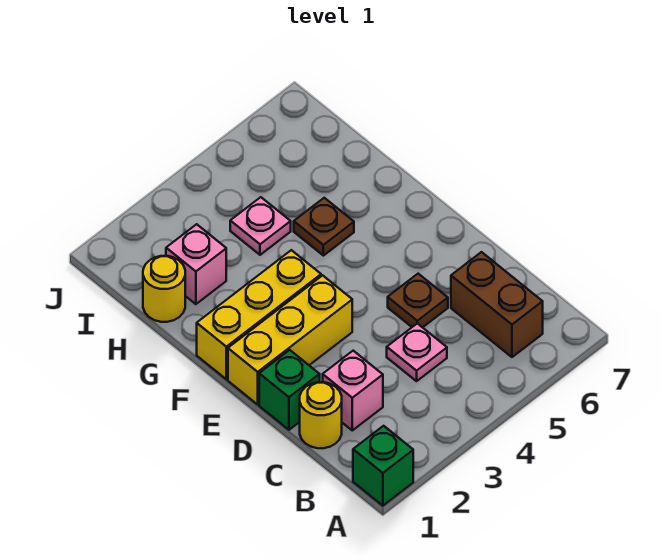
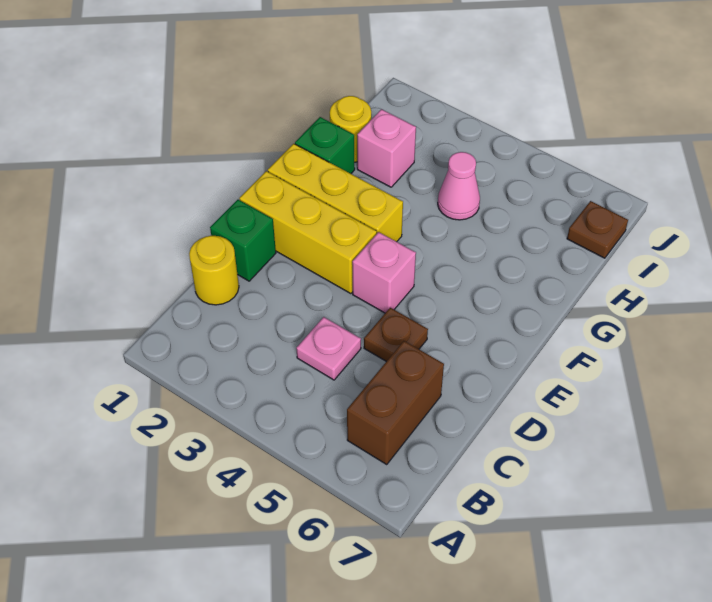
green 1x1 brick [353,426,413,506] -> green 1x1 brick moved to [295,117,355,174]
pink 1x1 brick [323,351,383,430] -> pink 1x1 brick moved to [352,232,416,313]
brown 1x1 plate [294,198,354,256] -> brown 1x1 plate moved to [567,201,628,258]
pink 1x1 plate [230,197,291,255] -> pink 1x1 cone [438,152,480,220]

